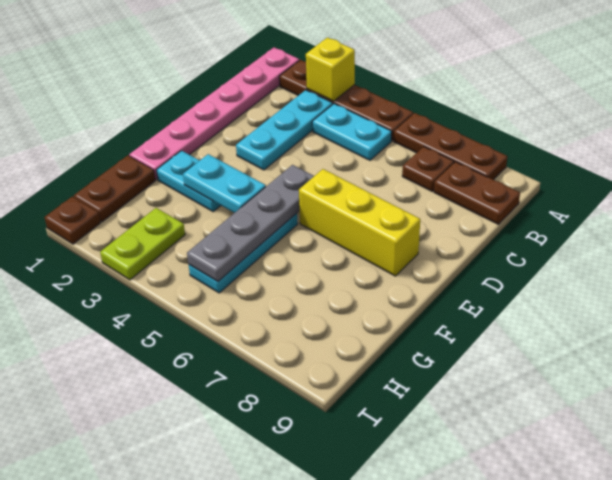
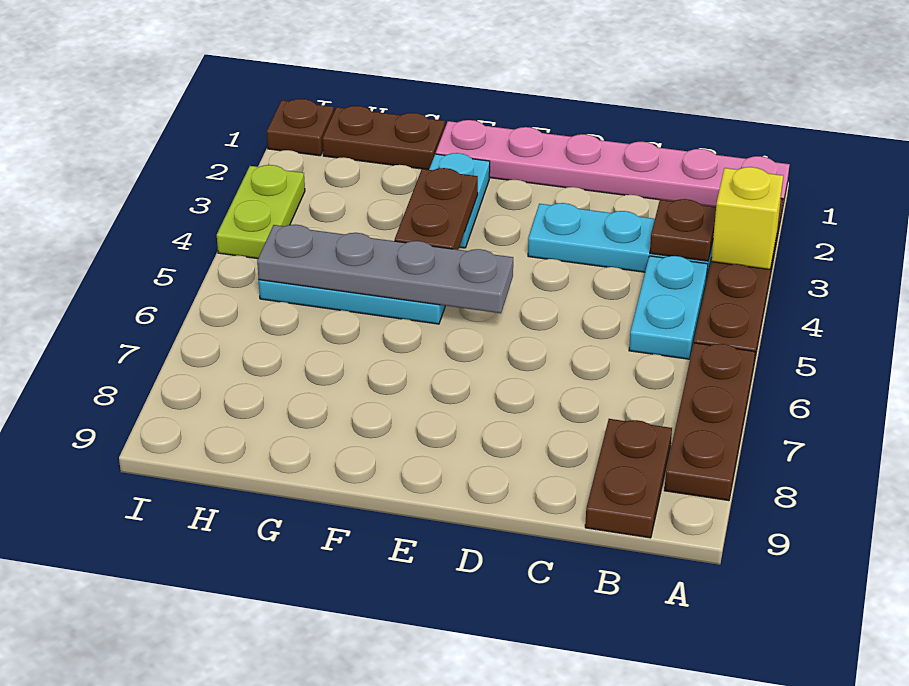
brown 1x1 plate [402,147,454,191] -> brown 1x1 plate moved to [650,199,716,261]
yellow 1x3 brick [299,169,420,276] -> none
cyan 1x2 plate [183,154,266,213] -> brown 1x2 plate [395,168,478,250]
lime 1x2 plate [100,208,185,280] -> lime 1x2 plate turned to [217,165,305,259]

